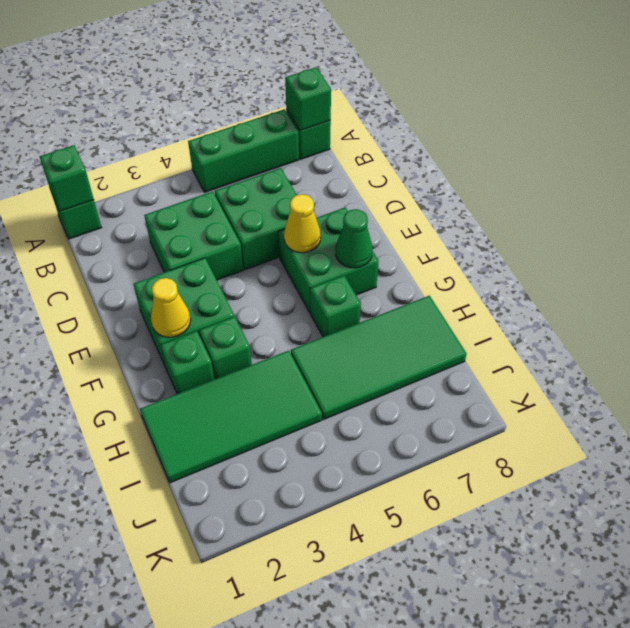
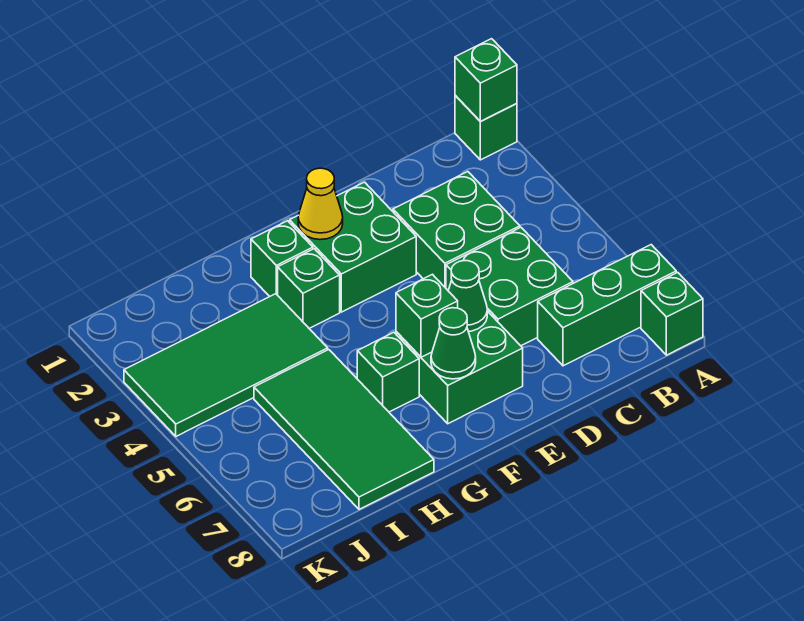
green 1x3 brick [188,109,299,192] -> green 1x3 brick turned to [538,245,676,366]
green 1x1 brick [285,67,331,130] -> green 1x1 brick moved to [396,274,458,357]
yellow 1x1 cone [284,194,321,253] -> green 1x1 cone [448,261,487,331]
green 2x4 tile [140,351,322,483] -> green 2x4 tile turned to [124,294,328,436]

